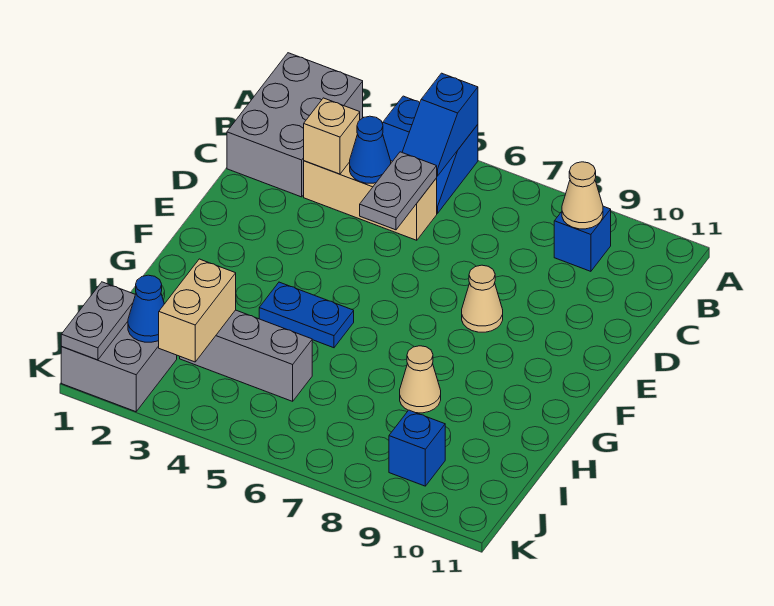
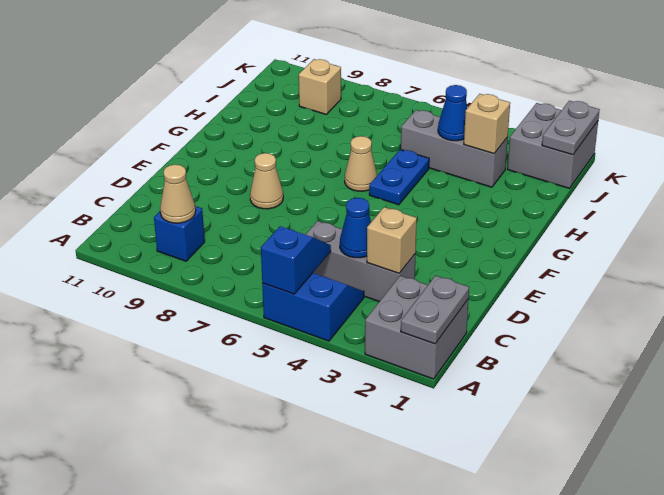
grey 2x3 brick [227,53,363,197] -> grey 2x2 brick [365,276,468,379]
tan 1x3 brick [304,161,437,240] -> grey 1x3 brick [305,221,416,302]
grey 1x2 plate [360,152,437,230] -> grey 1x2 plate moved to [401,276,469,344]
blue 1x2 plate [259,282,354,348] -> blue 1x2 plate turned to [369,149,429,205]
tan 1x1 cone [400,346,441,413] -> tan 1x1 cone moved to [345,136,377,191]
tan 1x2 brick [159,259,236,362] -> tan 1x1 brick [464,94,510,154]
blue 1x1 cone [128,275,164,342] -> blue 1x1 cone moved to [438,85,468,141]
blue 1x1 brick [389,410,445,486] -> tan 1x1 brick [299,59,341,114]

